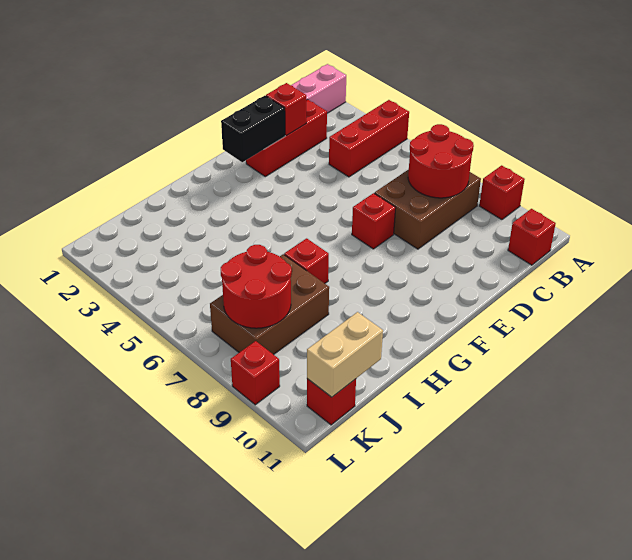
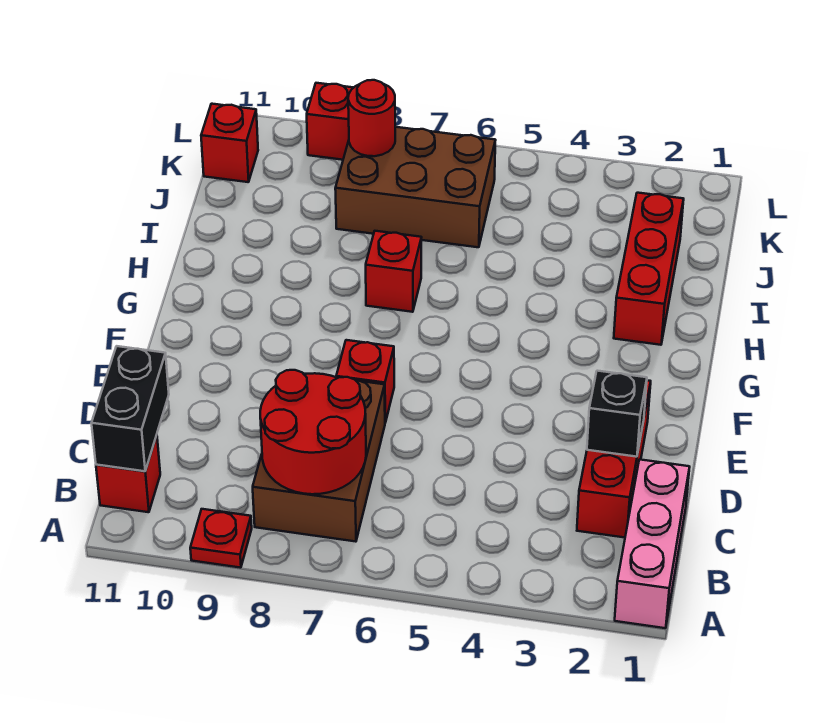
red 1x3 brick [329,100,409,177] -> red 1x3 brick moved to [614,193,684,345]
red 1x1 brick [479,165,525,220] -> red 1x1 plate [190,509,252,568]
red 1x1 brick [266,83,306,136] -> black 1x1 brick [587,371,647,457]
black 1x2 brick [221,96,285,162] -> black 1x2 brick moved to [91,346,169,471]
brown 2x3 brick [210,254,329,355] -> brown 2x3 brick turned to [335,127,495,247]
red 2x2 round brick [221,245,292,328] -> red 1x1 round brick [348,80,395,156]
tan 1x2 brick [307,312,383,397] -> none

